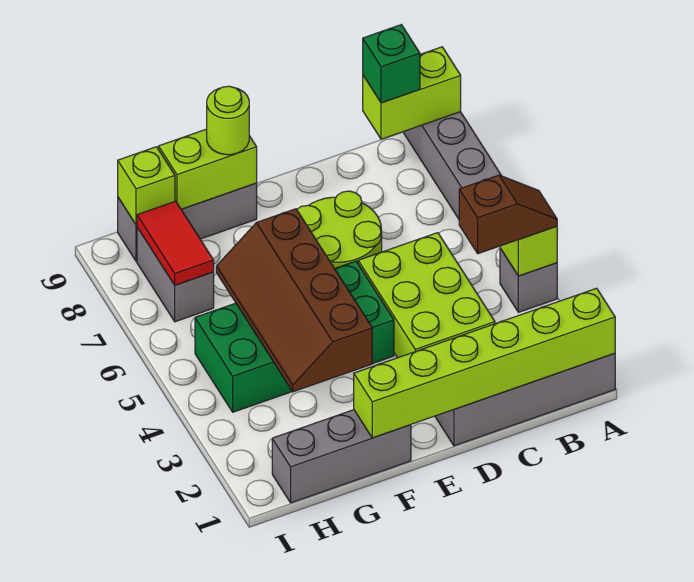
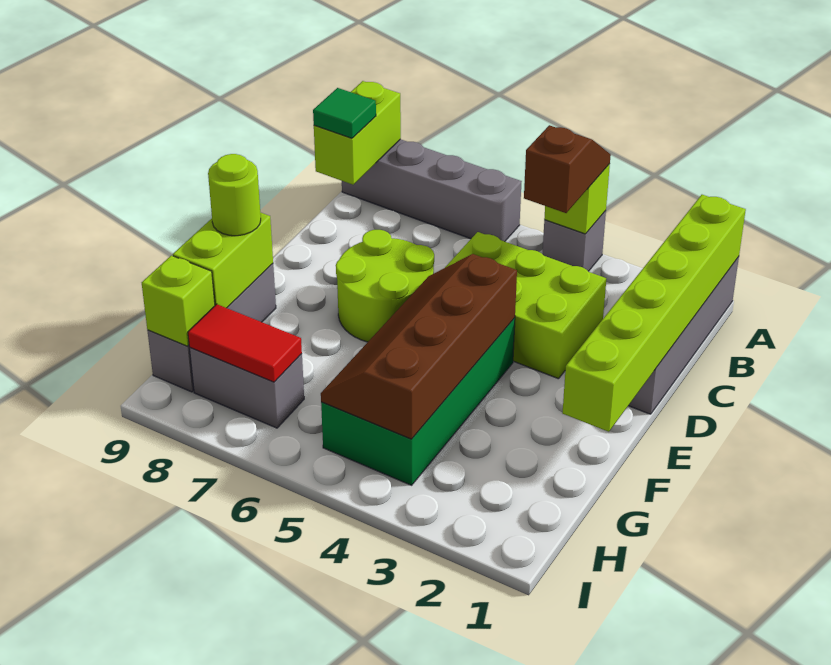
green 1x1 brick [363,25,420,103] -> green 1x1 tile [313,88,376,138]
grey 1x3 brick [272,410,411,503] -> none
brown 2x4 slope [216,209,372,392] -> brown 2x4 slope turned to [321,254,517,439]

